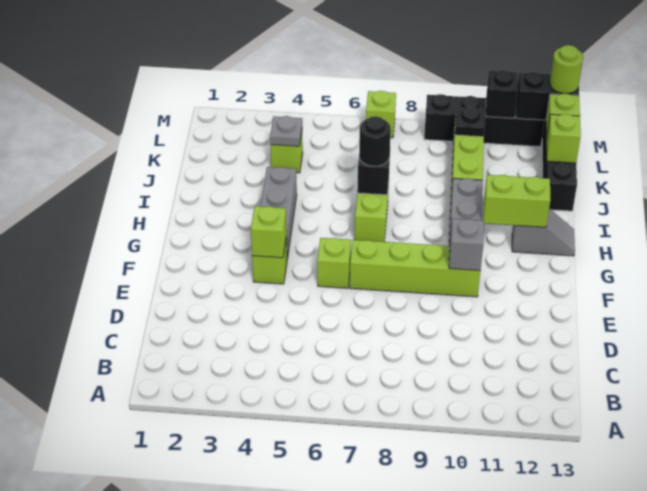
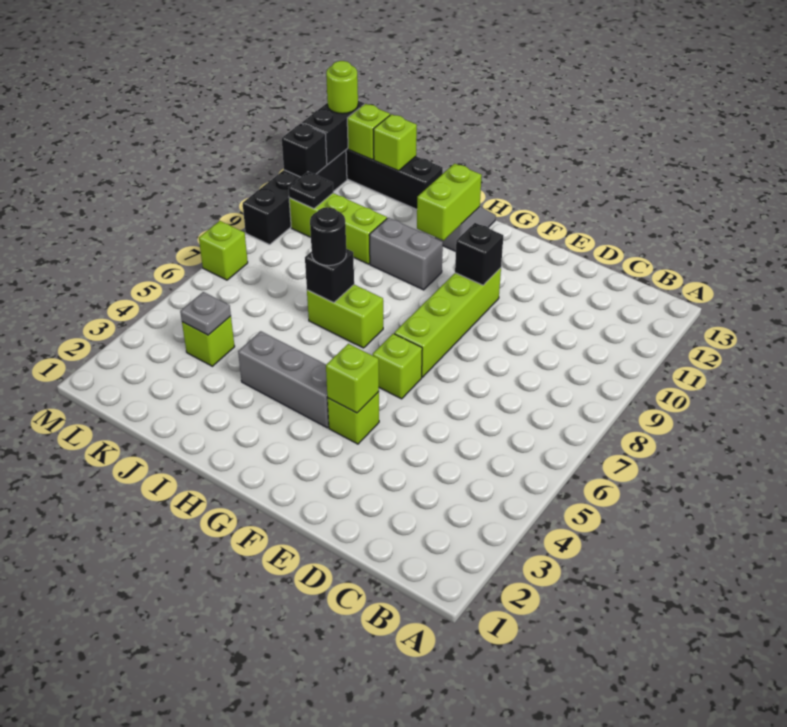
grey 1x1 brick [449,219,484,271] -> black 1x1 brick [455,223,504,285]

